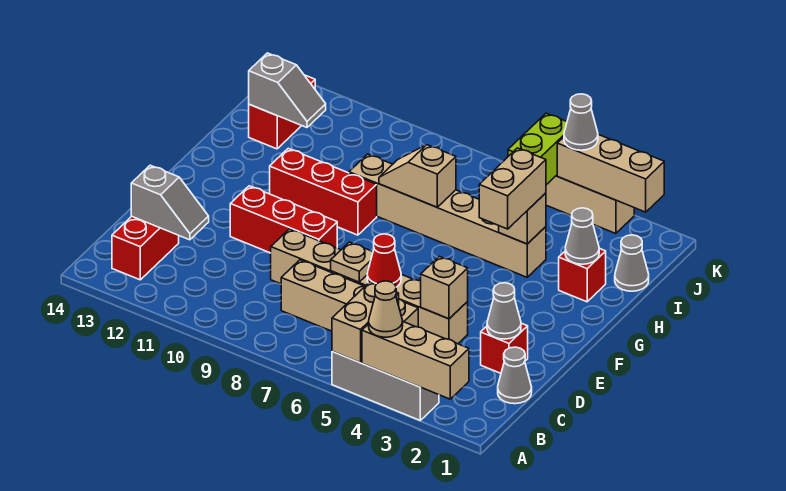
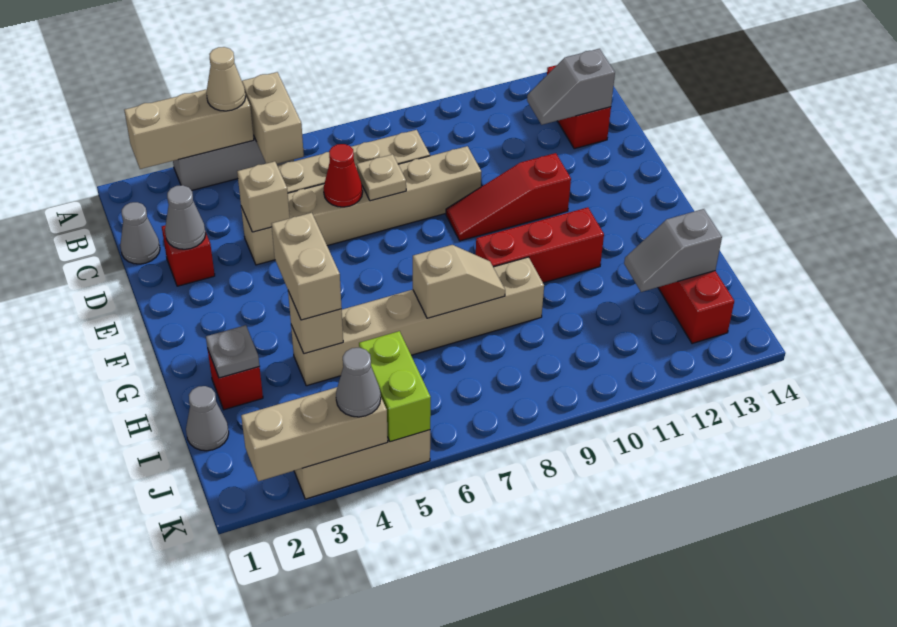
red 1x3 brick [230,186,337,253] -> red 1x3 slope [446,153,571,241]
grey 1x1 cone [565,208,599,264] -> grey 1x1 plate [206,325,259,378]

